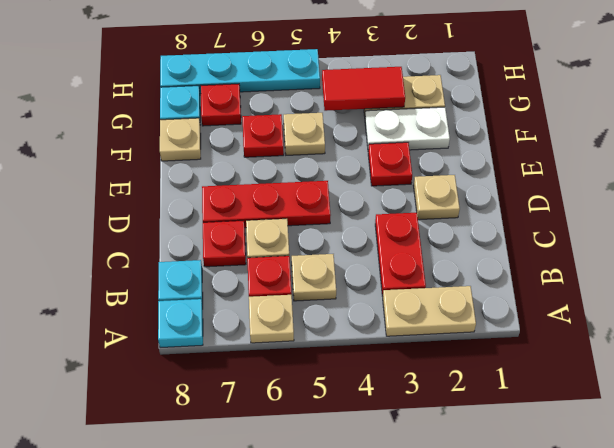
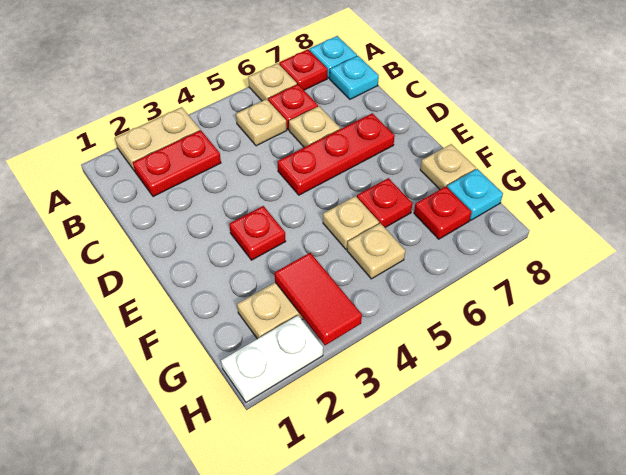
red 1x2 plate [375,213,426,296] -> red 1x2 plate turned to [133,130,221,197]
red 1x1 plate [203,221,246,267] -> red 1x1 plate moved to [279,49,327,90]
tan 1x1 plate [414,175,460,220] -> tan 1x1 plate moved to [347,223,405,279]
white 1x2 plate [365,107,450,150] -> white 1x2 plate moved to [221,315,323,402]
red 1x2 tile [322,67,405,111] -> red 1x2 tile turned to [275,253,362,345]
cyan 1x4 plate [160,49,320,94] -> none

